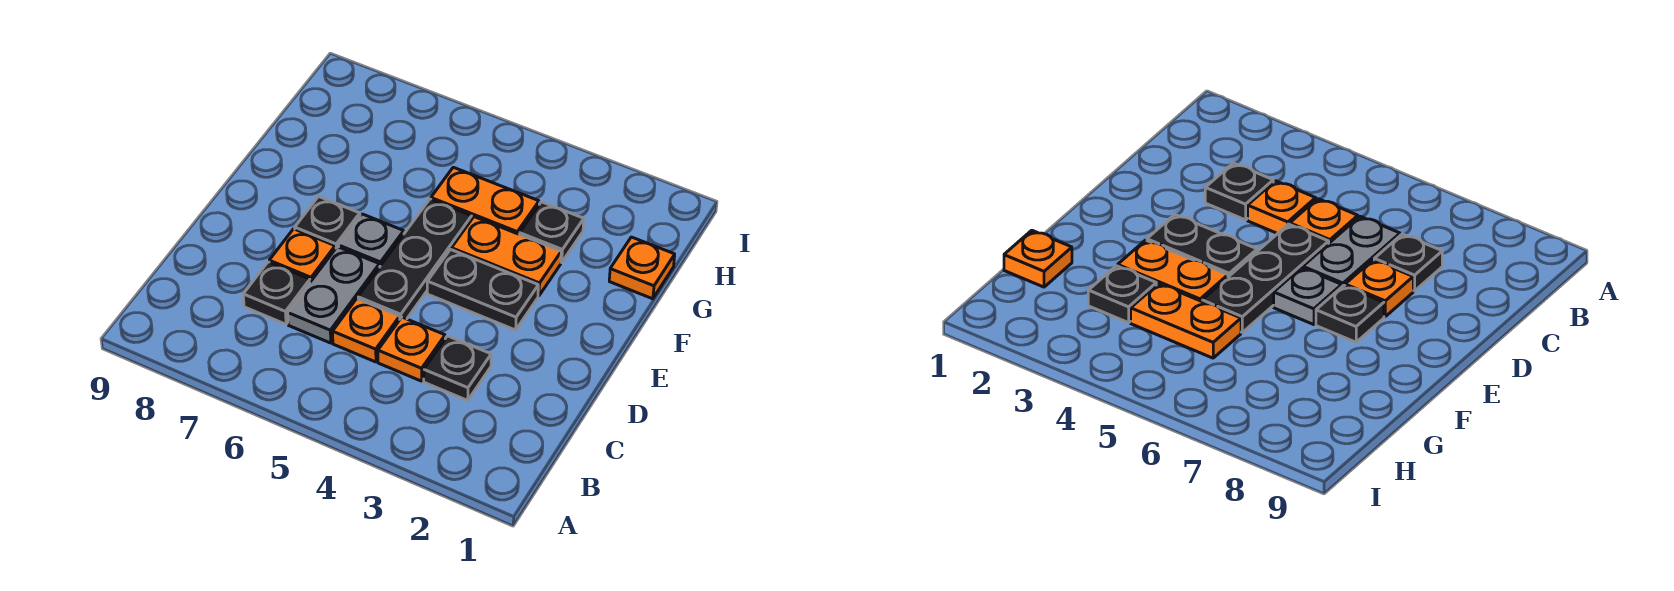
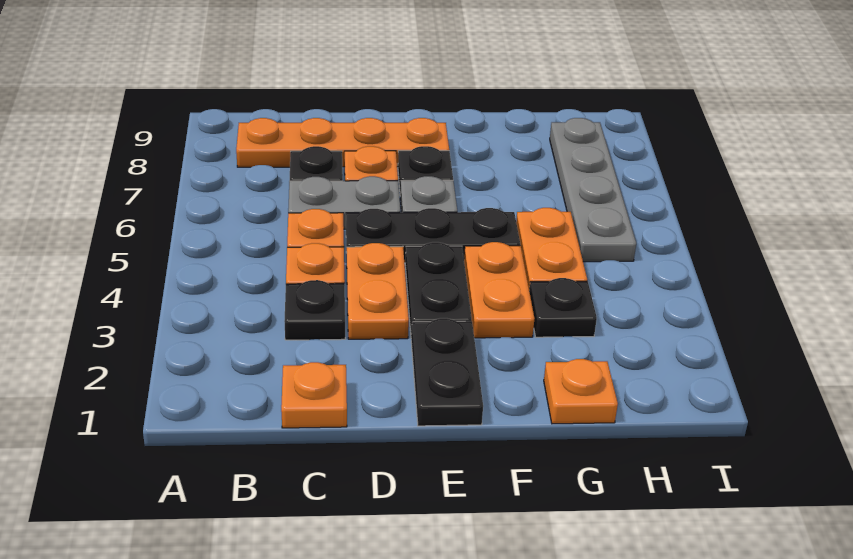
none -> orange 1x4 plate [236,118,449,167]
none -> orange 1x1 plate [281,362,347,428]
none -> orange 1x2 plate [347,243,409,339]
none -> black 1x2 plate [411,318,483,426]
none -> grey 1x4 plate [550,118,636,262]

